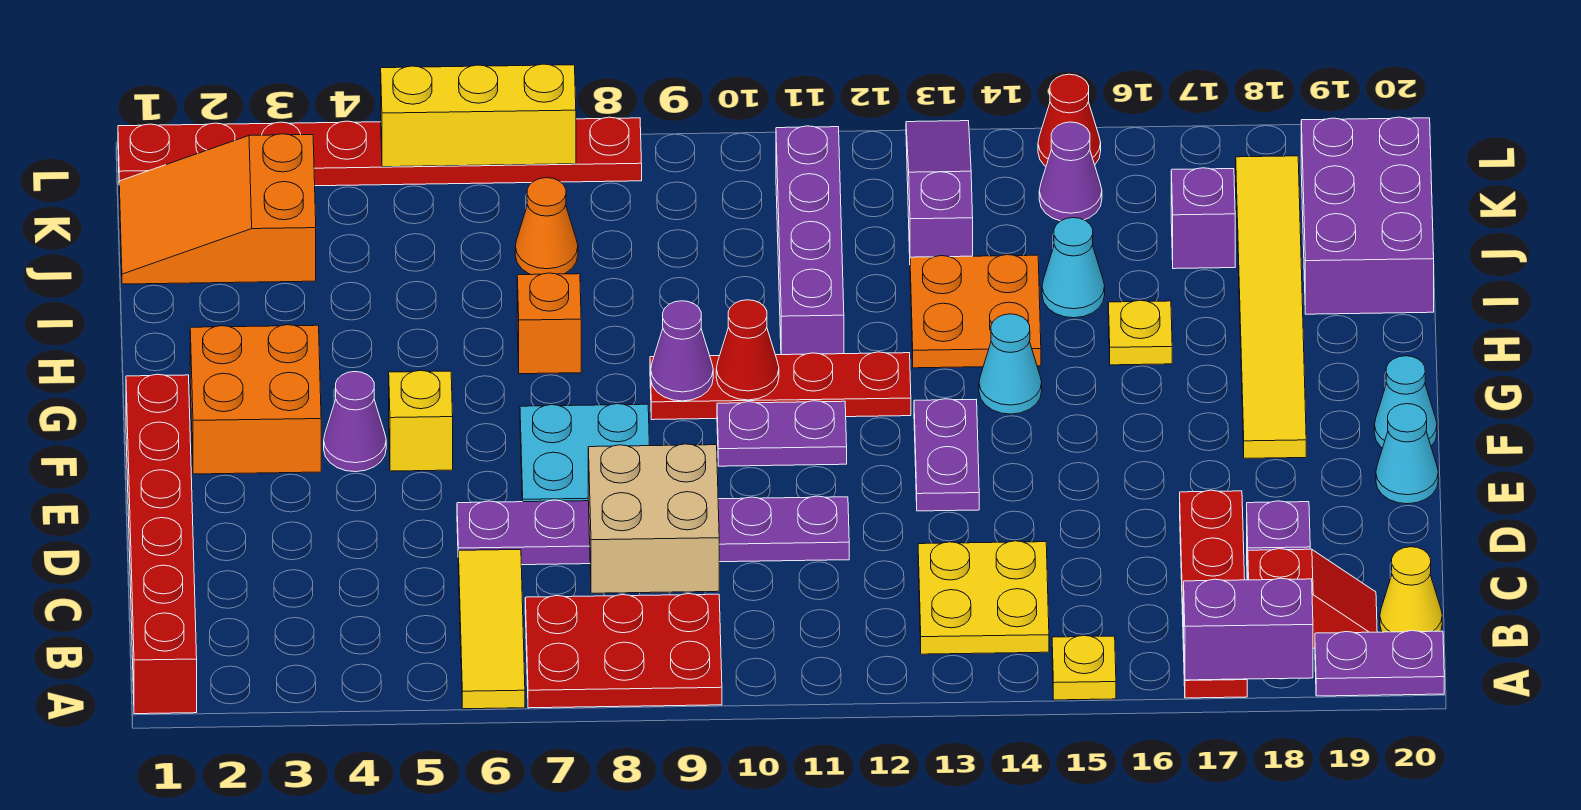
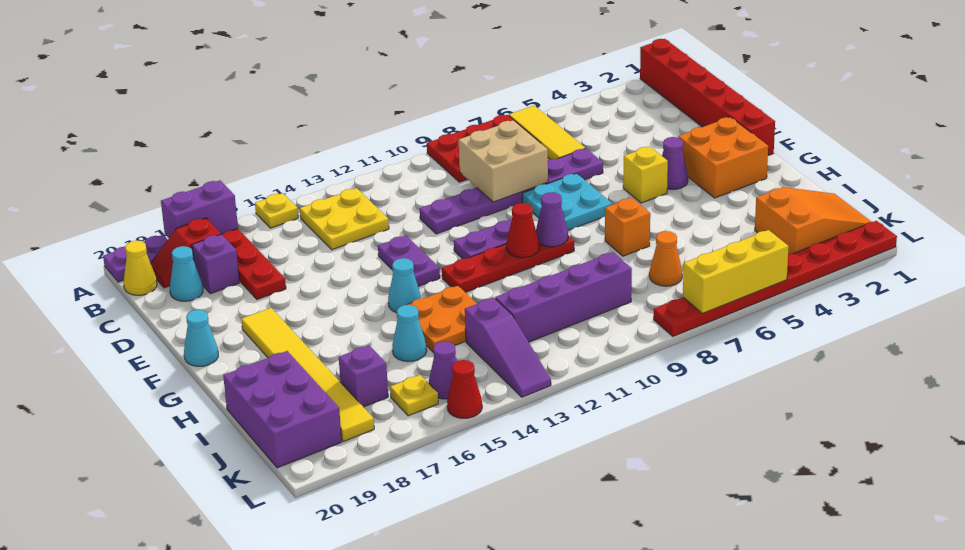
cyan 1x1 cone [1376,404,1438,504] -> cyan 1x1 cone moved to [170,246,203,301]
purple 1x4 brick [776,126,844,355] -> purple 1x4 brick turned to [495,252,632,342]
yellow 1x1 plate [1108,300,1172,365] -> yellow 1x1 plate moved to [390,375,438,416]

